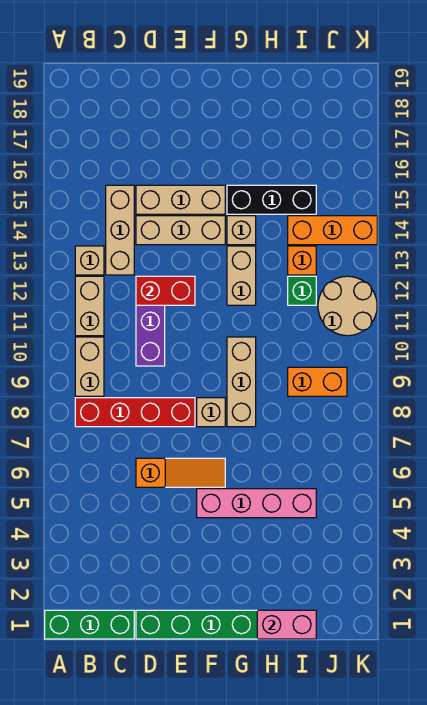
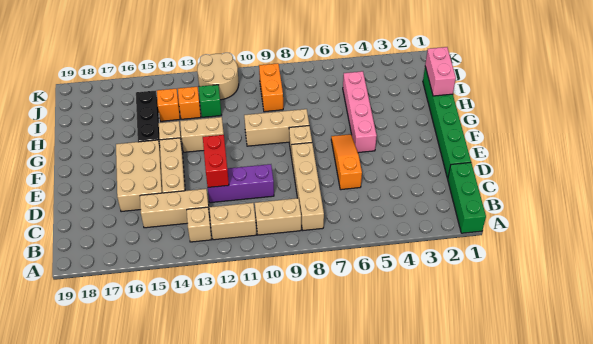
red 1x4 brick [75,398,195,427] -> tan 1x4 brick [292,143,324,230]
tan 1x3 brick [136,185,225,214] -> tan 2x3 brick [116,140,163,212]
orange 1x3 brick [288,216,377,245] -> orange 1x1 brick [157,89,180,121]

